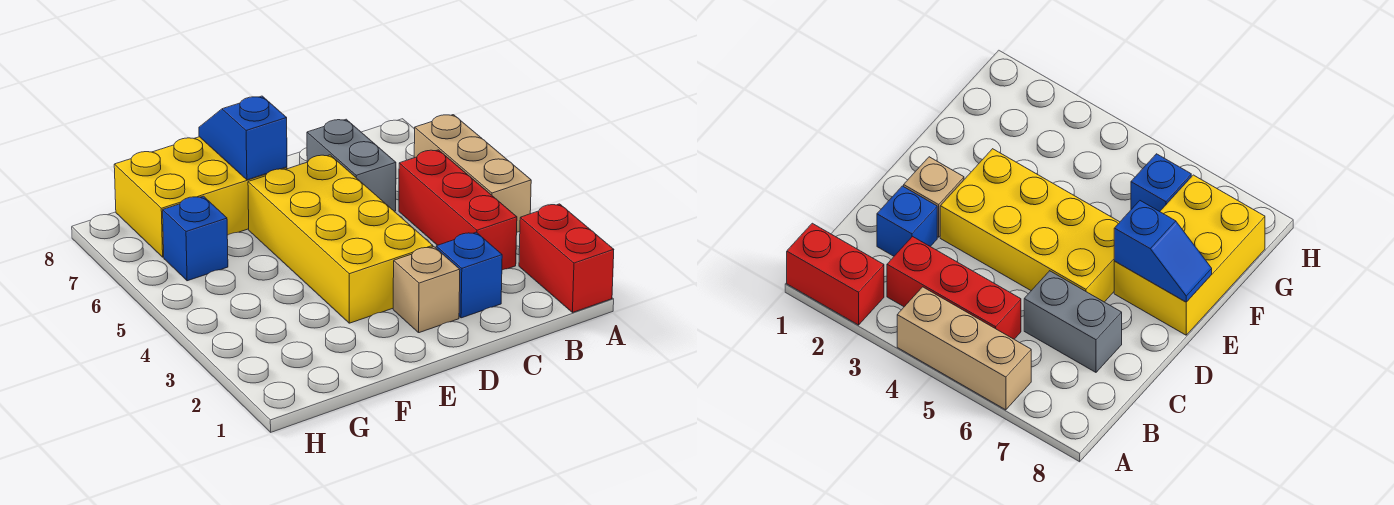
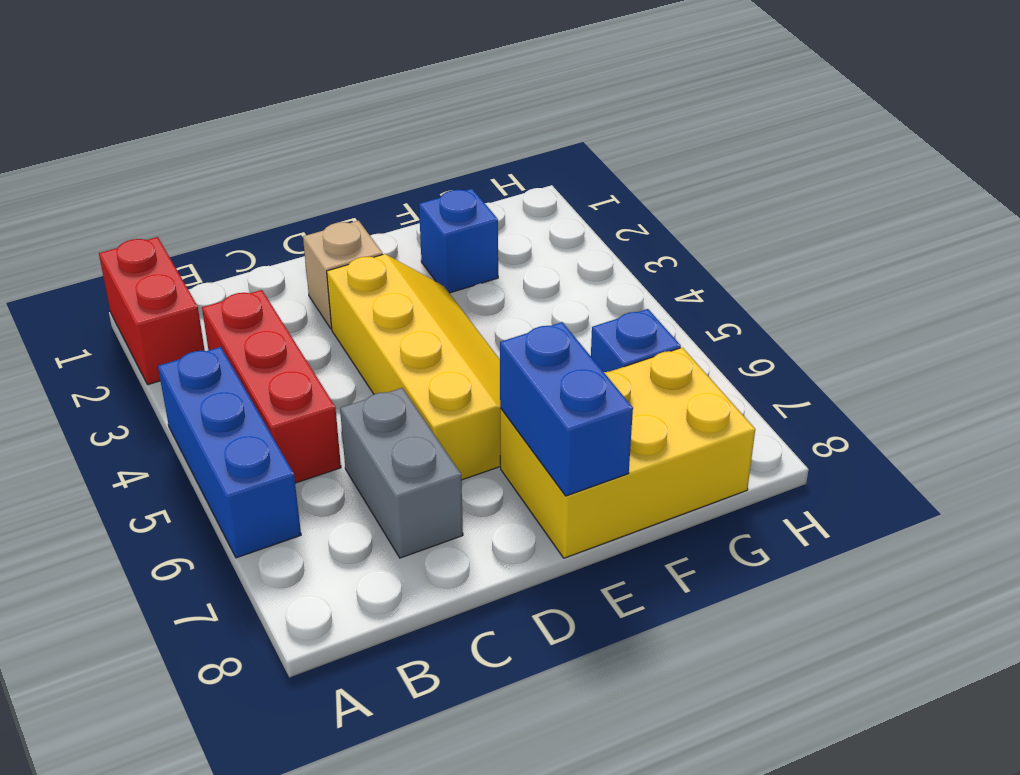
tan 1x3 brick [414,115,531,232] -> blue 1x3 brick [158,347,301,558]
blue 1x1 brick [436,232,502,318] -> blue 1x1 brick moved to [419,189,498,293]
yellow 2x4 brick [248,155,433,323] -> yellow 2x4 slope [327,254,501,480]
blue 1x2 slope [199,96,287,180] -> blue 1x2 brick [500,322,633,496]

